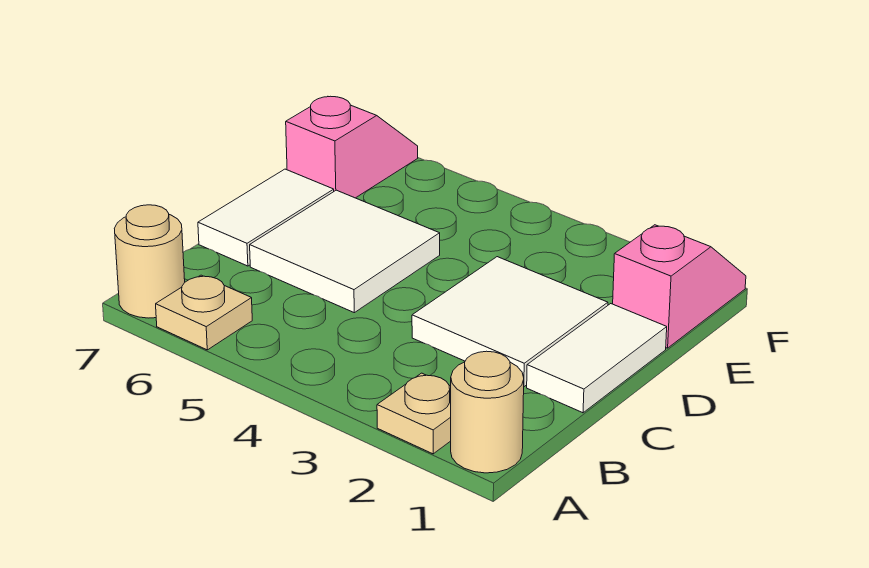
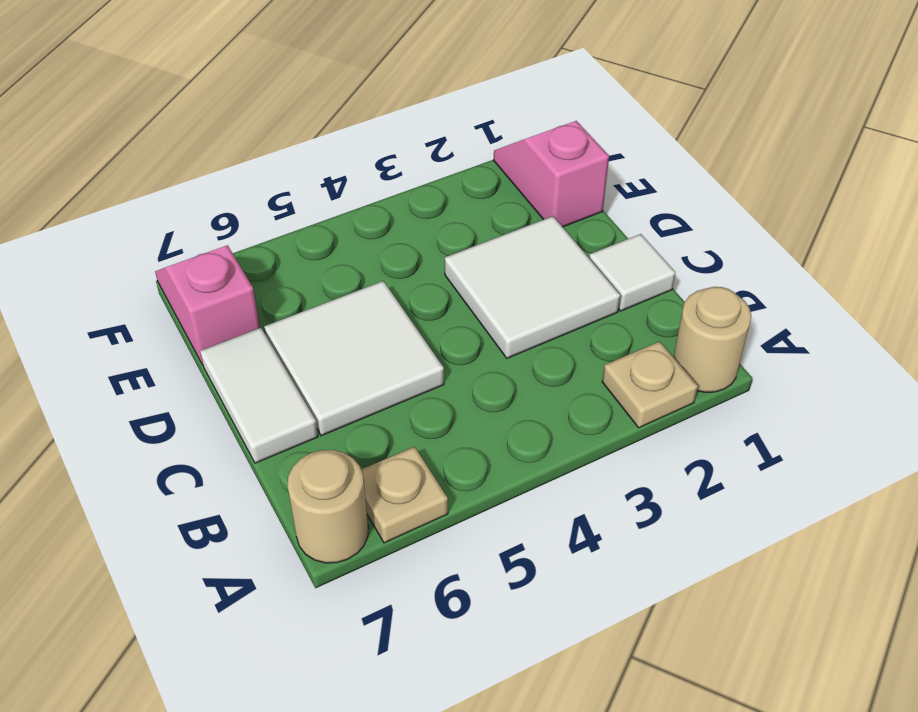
white 1x2 tile [527,304,667,413] -> white 1x1 tile [589,234,675,311]

